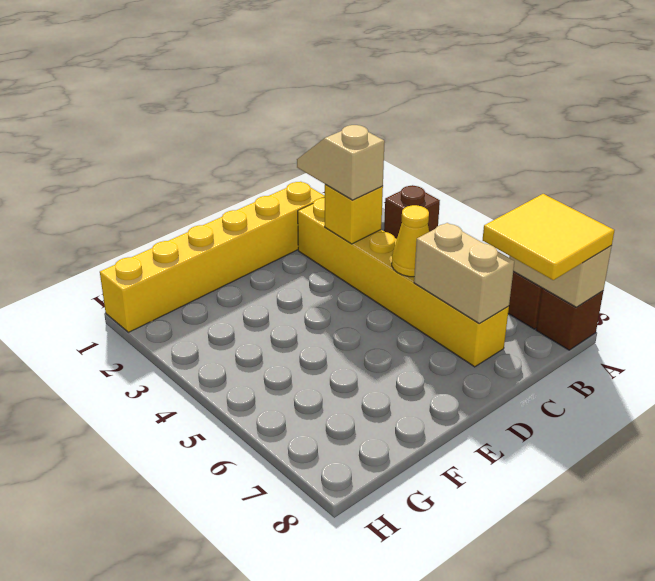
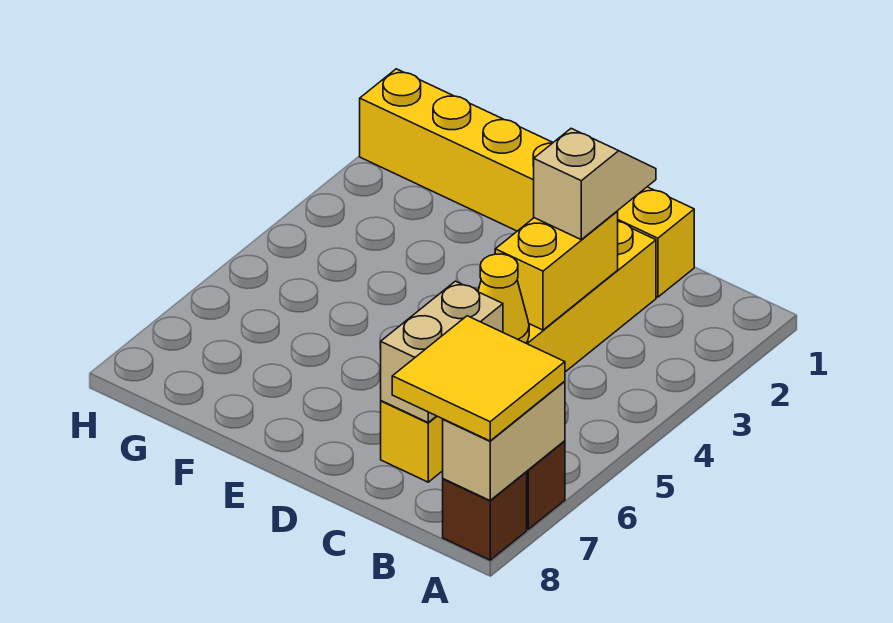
brown 1x1 brick [384,185,440,239] -> none
yellow 1x1 brick [325,184,383,244] -> yellow 1x2 brick [495,211,618,330]

